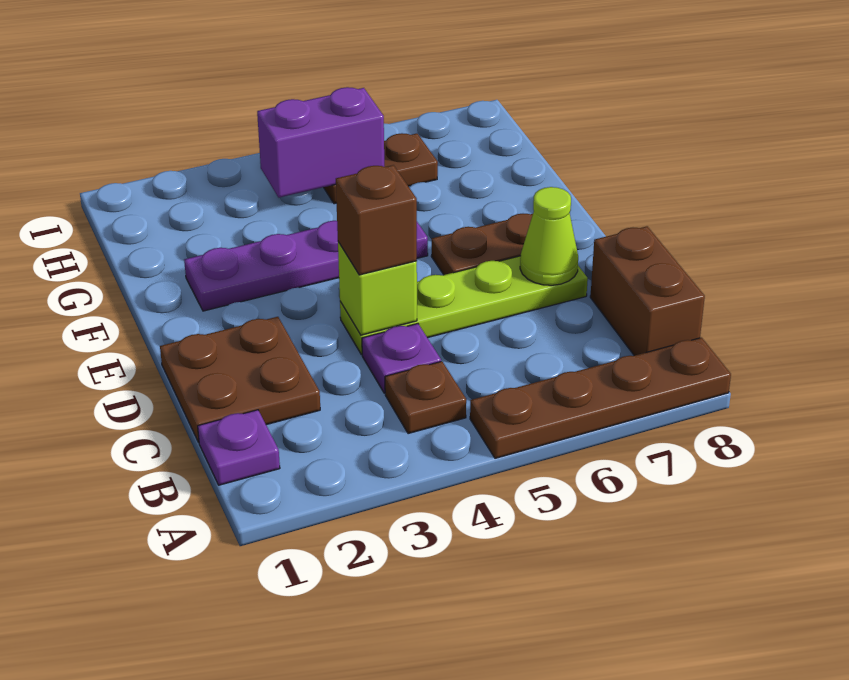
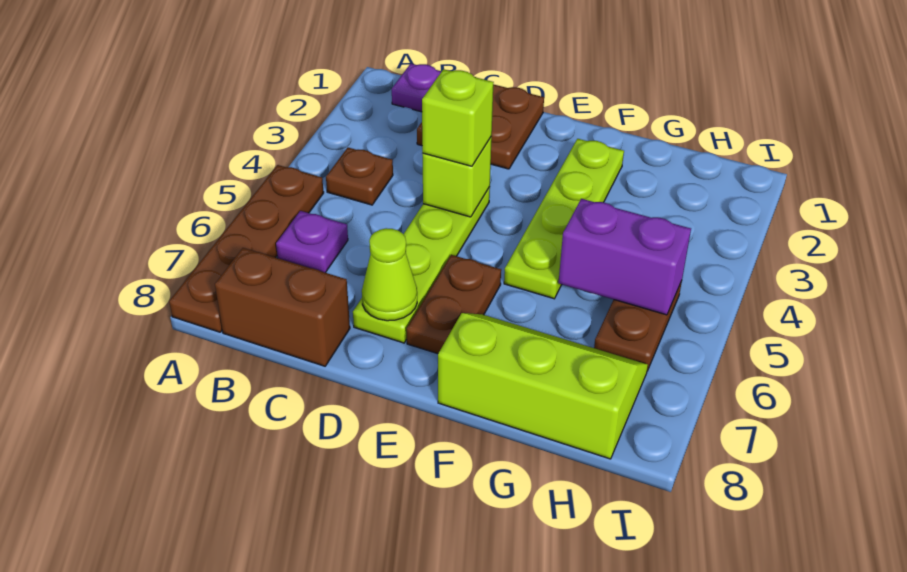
purple 1x1 plate [362,324,441,393] -> purple 1x1 plate moved to [276,211,348,273]
brown 1x1 brick [336,165,417,275] -> lime 1x1 brick [422,69,494,166]
purple 1x4 plate [184,221,428,311] -> lime 1x4 plate [504,139,624,299]
none -> lime 2x3 slope [438,313,648,459]
purple 1x2 brick [257,87,384,198] -> purple 1x2 brick turned to [559,199,691,315]

